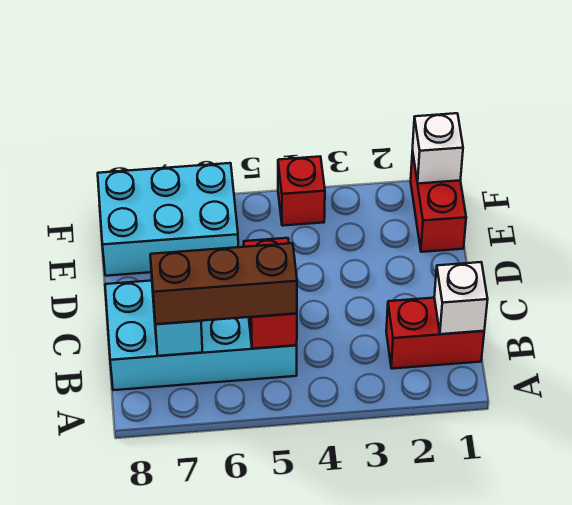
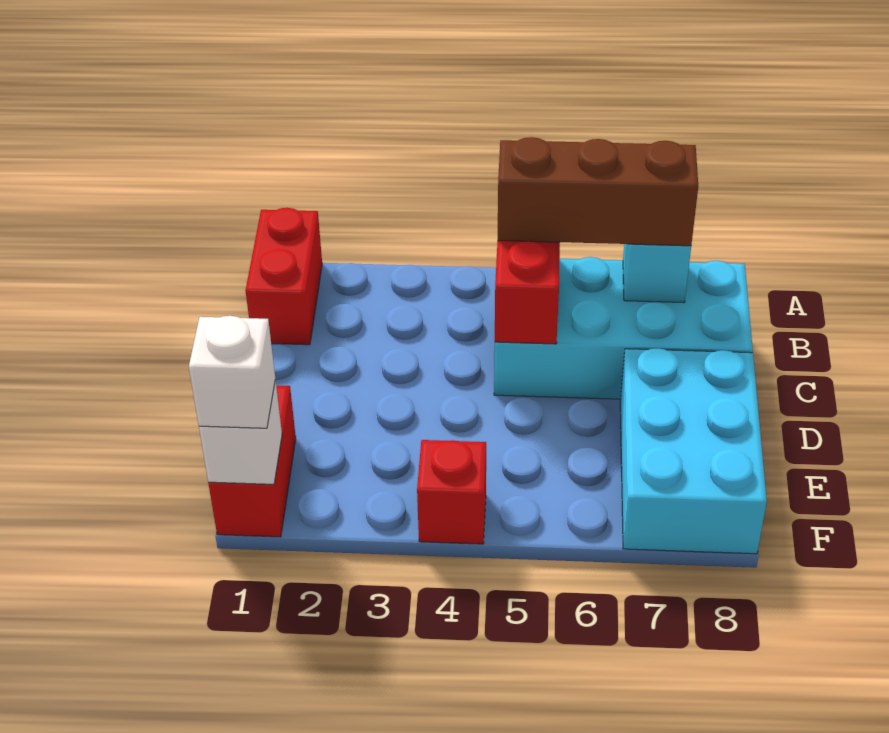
red 1x2 brick [386,298,484,369] -> red 1x2 brick turned to [245,208,322,345]
white 1x1 brick [434,262,488,334] -> white 1x1 brick moved to [189,316,275,428]
cyan 2x3 brick [98,163,238,276] -> cyan 2x3 brick turned to [620,348,767,554]

